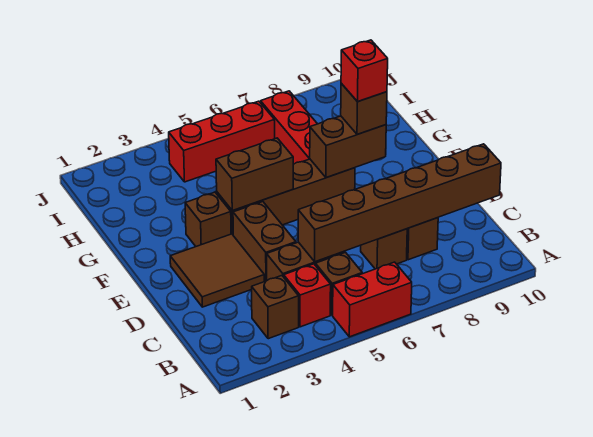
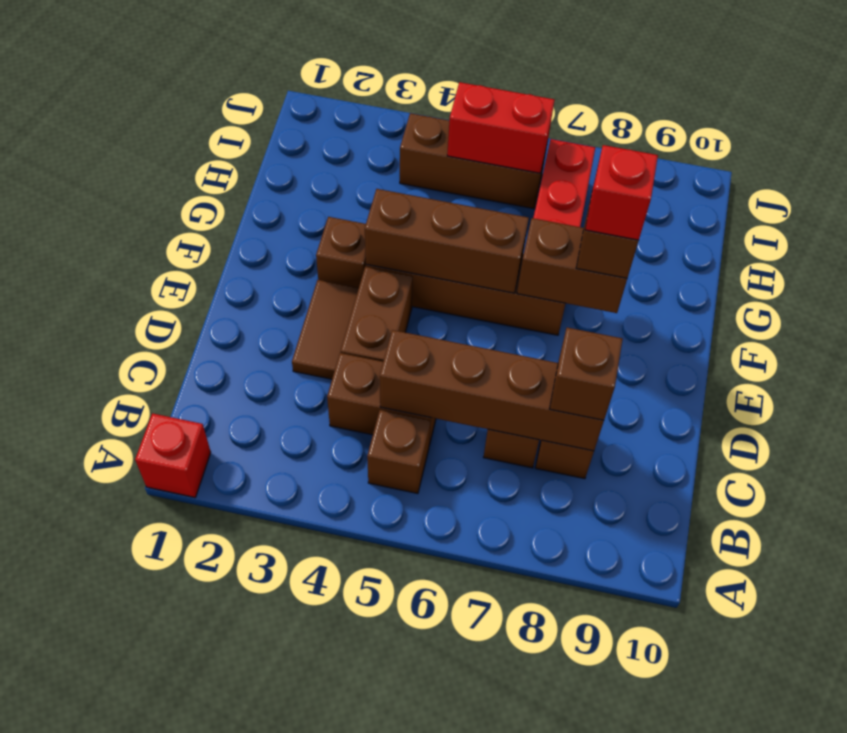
red 1x2 brick [333,262,412,337] -> red 1x2 brick moved to [447,82,554,173]
brown 1x1 brick [252,276,299,339] -> brown 1x1 brick moved to [550,328,623,420]
red 1x1 brick [284,264,331,327] -> red 1x1 brick moved to [135,413,211,497]
brown 1x6 brick [298,144,501,262] -> brown 1x4 brick [380,330,604,451]
brown 2x2 tile [170,234,264,307] -> brown 1x2 tile [292,280,359,379]
brown 1x2 brick [216,138,293,211] -> brown 1x3 brick [365,189,529,293]
red 1x3 brick [169,101,275,182] -> brown 1x3 brick [400,113,547,209]

